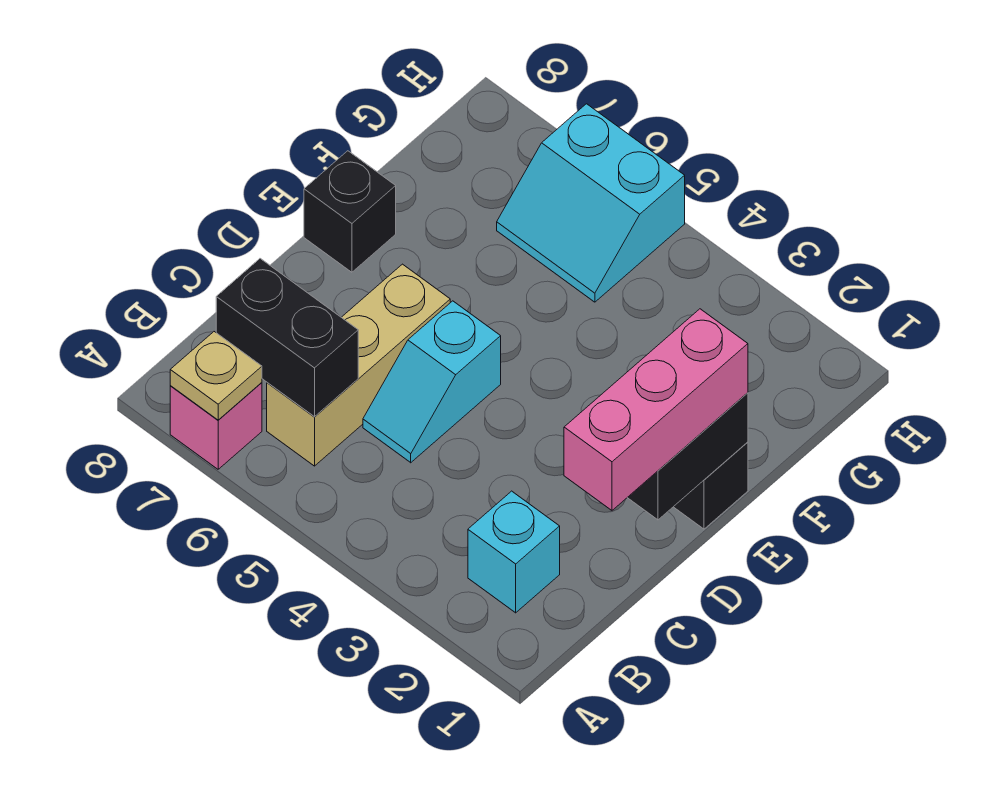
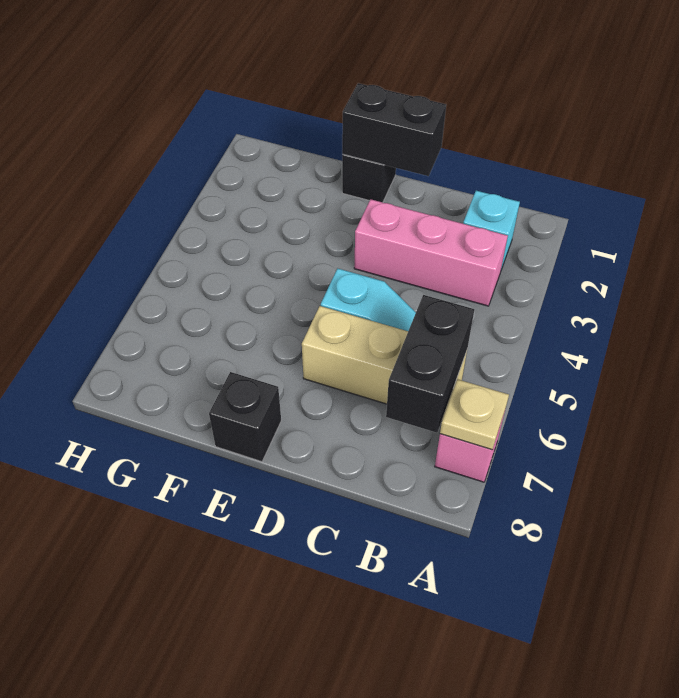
pink 1x3 brick [564,309,748,510] -> pink 1x3 brick moved to [354,199,508,306]
cyan 2x2 slope [497,104,685,302] -> none

